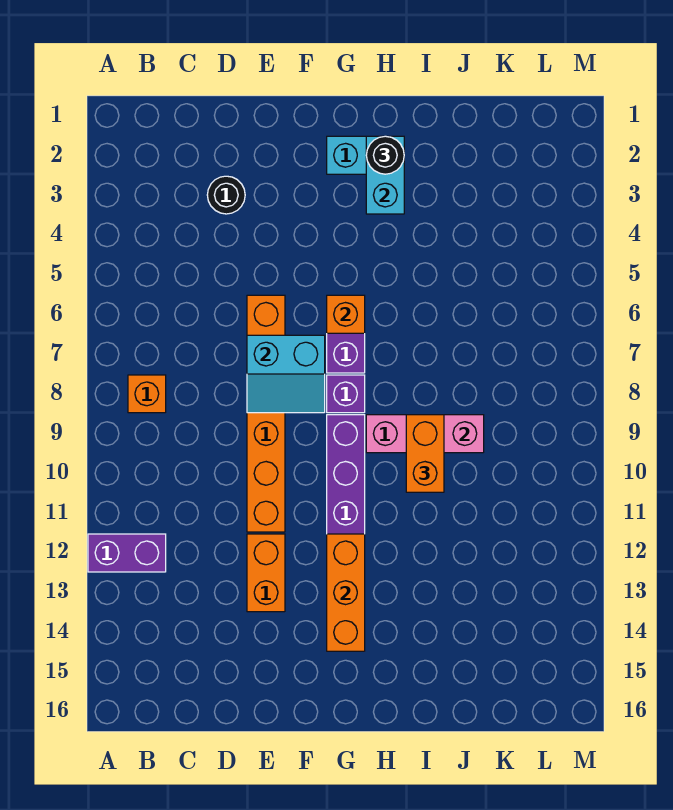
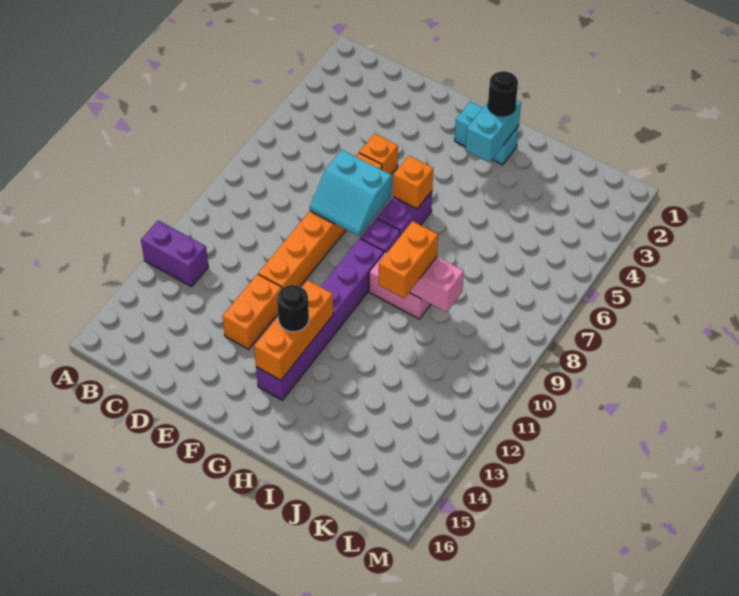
orange 1x1 brick [128,375,166,413] -> orange 1x1 brick moved to [359,134,398,175]
black 1x1 round brick [207,176,245,214] -> black 1x1 round brick moved to [277,285,309,332]

